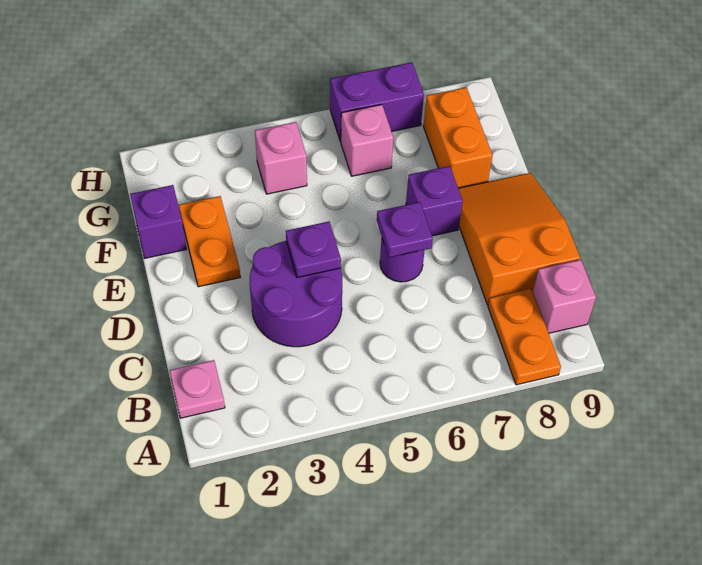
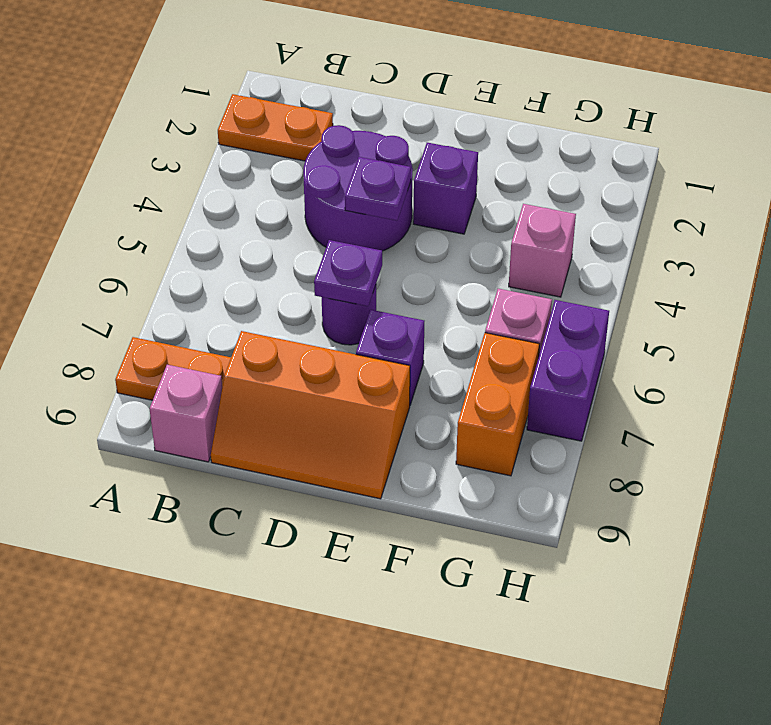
pink 1x1 plate [170,360,225,418] -> none
orange 2x3 slope [458,173,580,305] -> orange 2x3 slope turned to [211,331,410,499]
orange 1x2 plate [179,196,240,287] -> orange 1x2 plate moved to [218,94,333,161]
purple 1x1 brick [130,185,186,258] -> purple 1x1 brick moved to [413,143,478,234]
orange 1x2 brick [424,87,492,188] -> orange 1x2 brick turned to [456,333,539,476]

